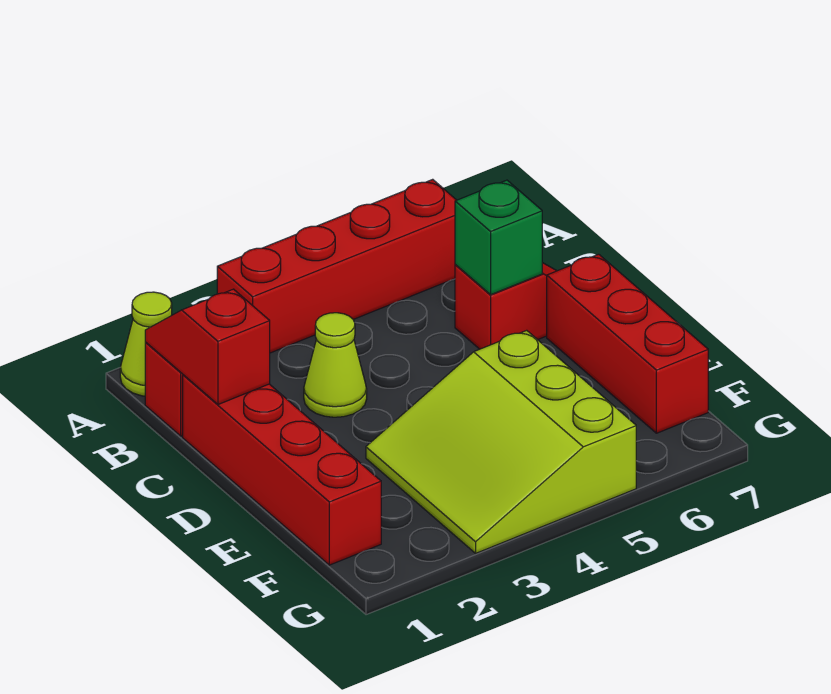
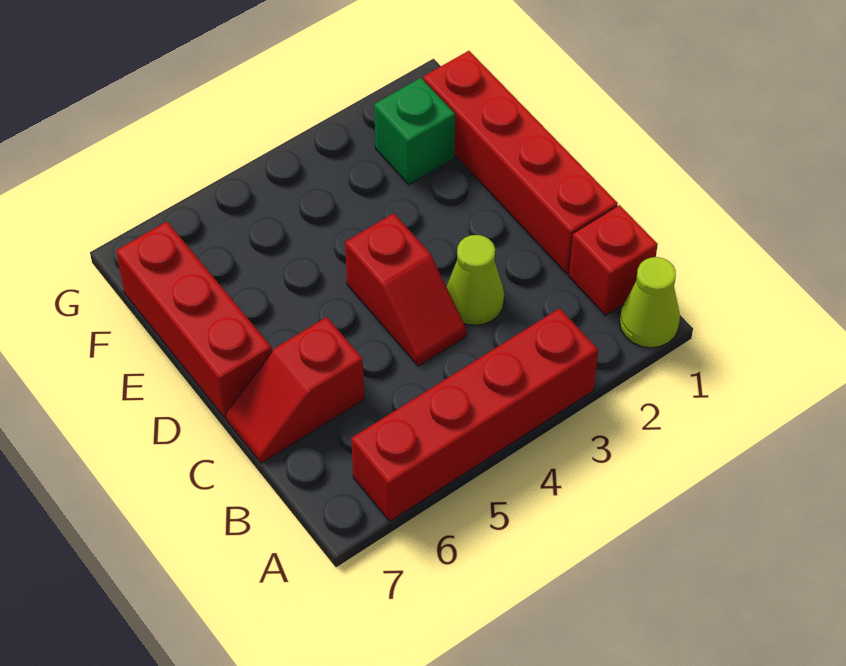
red 1x2 slope [145,289,270,404] -> red 1x2 slope moved to [345,213,466,366]
green 1x1 brick [455,180,542,295] -> green 1x1 brick moved to [374,78,455,185]
lime 3x3 slope [366,330,636,553] -> none

